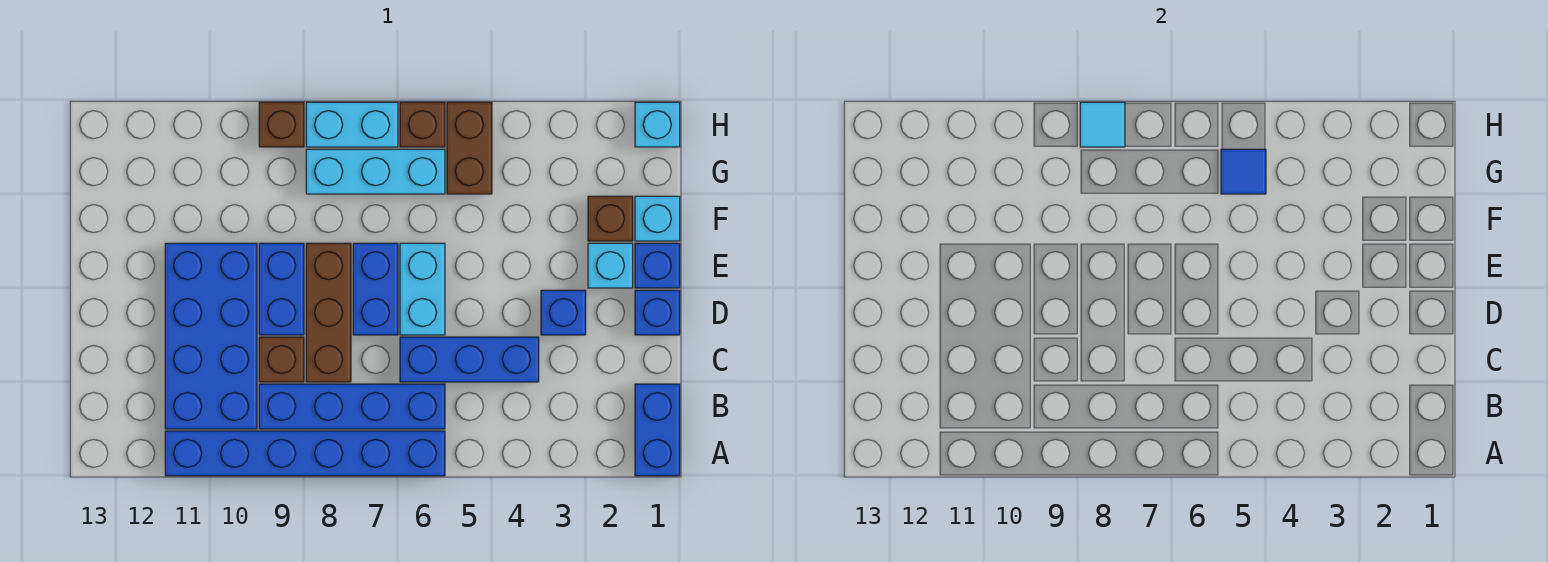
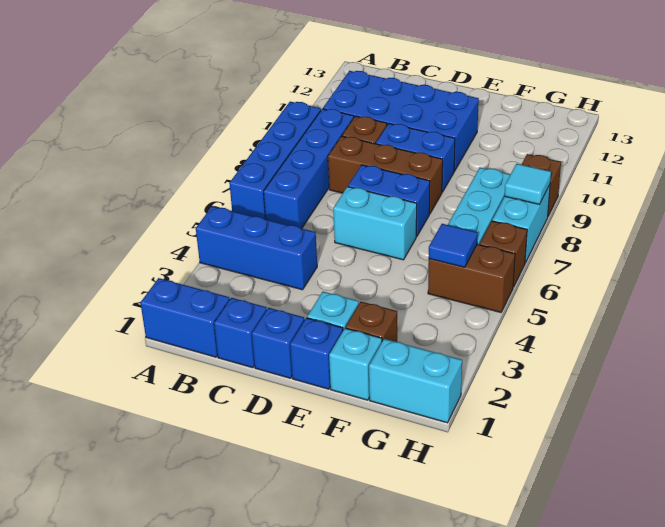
blue 1x6 brick [165,431,445,476] -> blue 1x4 brick [229,102,321,219]
blue 1x3 brick [400,337,539,382] -> blue 1x3 brick turned to [196,206,317,290]
blue 1x1 brick [541,290,586,335] -> blue 1x1 brick moved to [214,298,267,368]
cyan 1x1 brick [635,102,680,147] -> cyan 1x2 brick [369,339,462,423]

